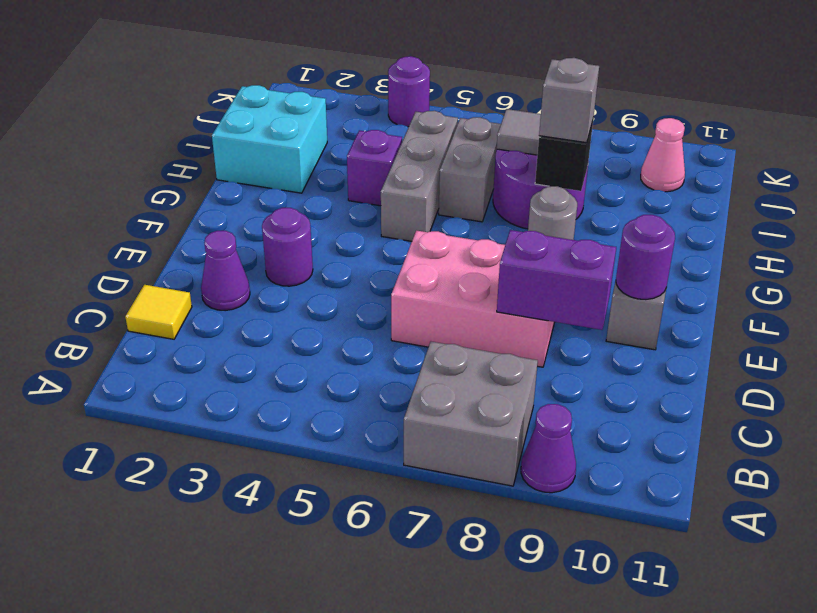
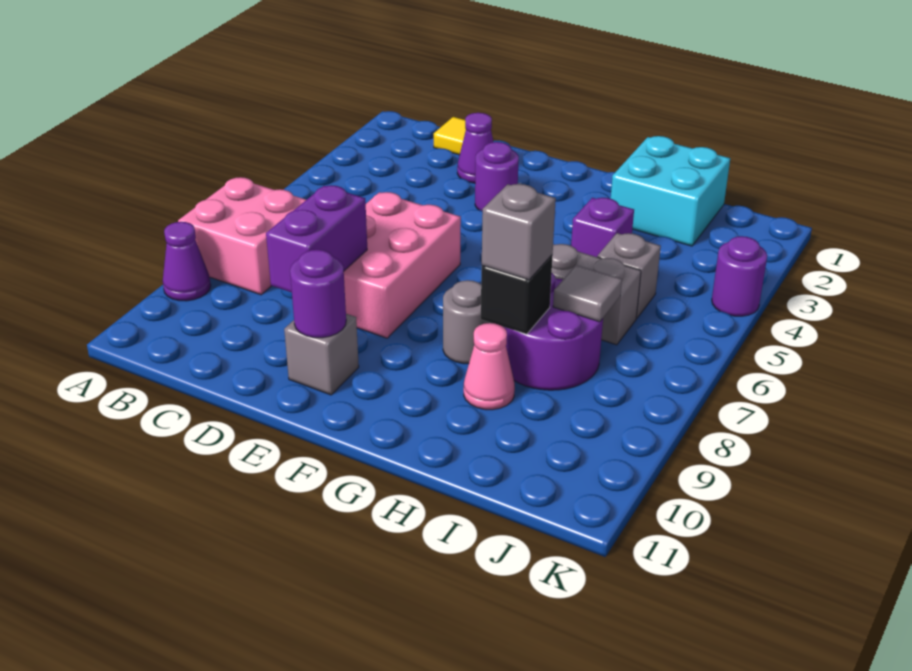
grey 2x2 brick [404,342,538,486] -> pink 2x2 brick [178,177,306,295]
grey 1x3 brick [381,111,458,241] -> grey 1x1 brick [597,233,661,318]
pink 1x1 cone [641,118,685,192] -> pink 1x1 cone moved to [464,323,515,410]

